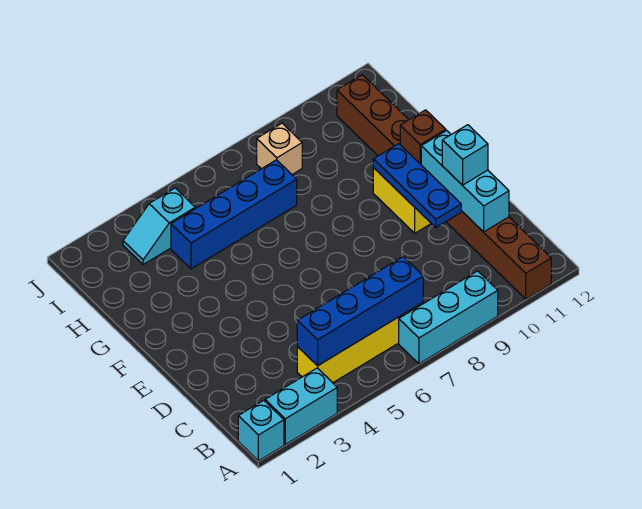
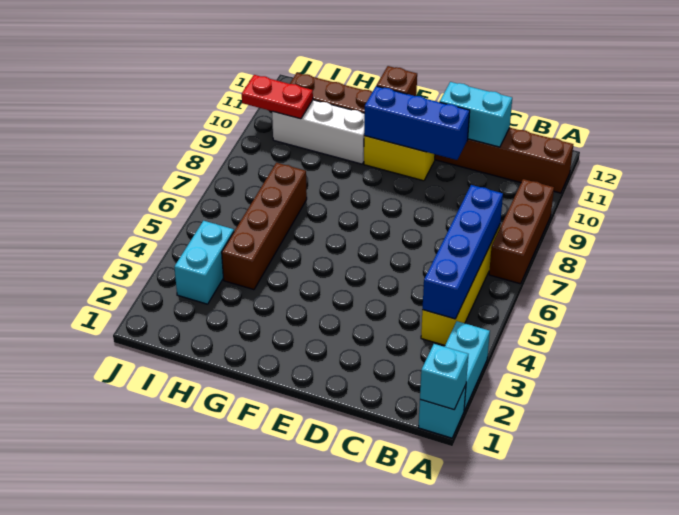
cyan 1x3 brick [399,271,498,364] -> brown 1x3 brick [489,179,554,284]
cyan 1x3 brick [421,130,509,232] -> cyan 1x2 brick [440,82,512,147]
blue 1x3 plate [373,144,461,227] -> blue 1x3 brick [364,86,470,160]
cyan 1x1 brick [442,125,488,185] -> cyan 1x1 brick moved to [420,344,468,410]
none -> white 1x3 brick [272,100,364,164]
blue 1x4 brick [171,160,297,269] -> brown 1x4 brick [222,163,307,290]
cyan 1x2 slope [123,188,195,265] -> cyan 1x2 brick [174,221,234,304]
tan 1x1 brick [257,123,302,174] -> none
none -> red 1x2 plate [242,75,313,119]

